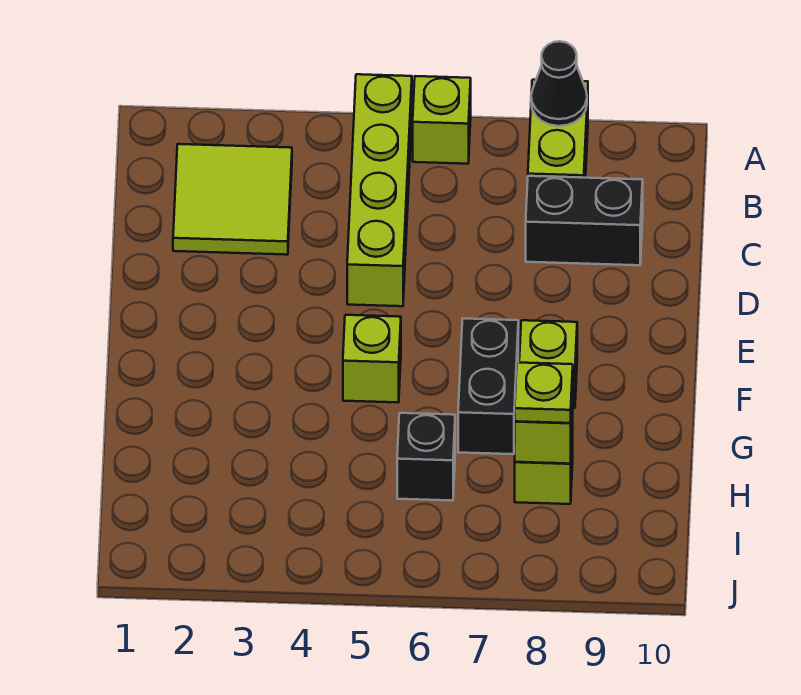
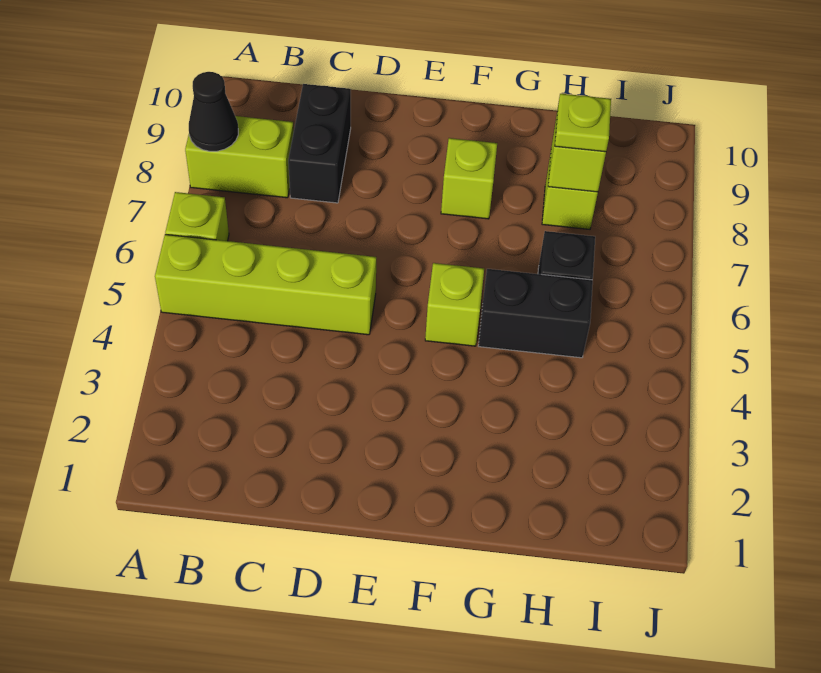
lime 2x2 tile [173,144,292,255] -> none
black 1x2 brick [458,319,518,454] -> black 1x2 brick moved to [478,269,593,358]

